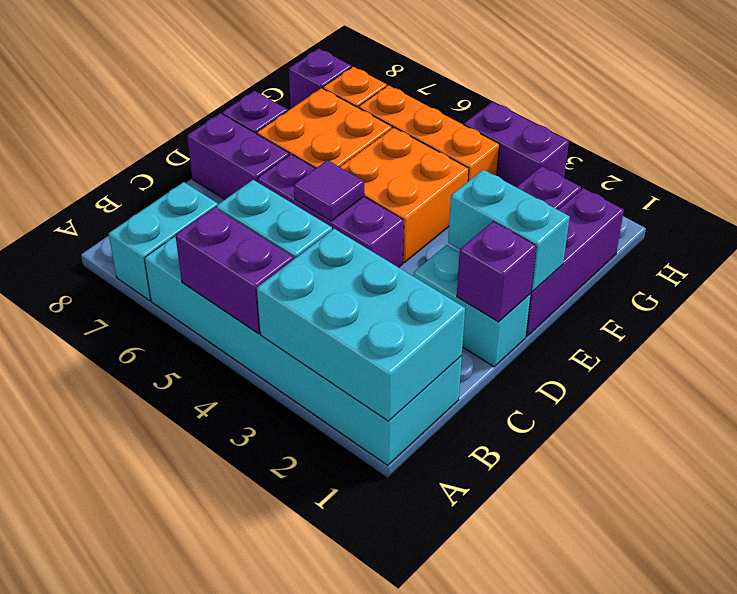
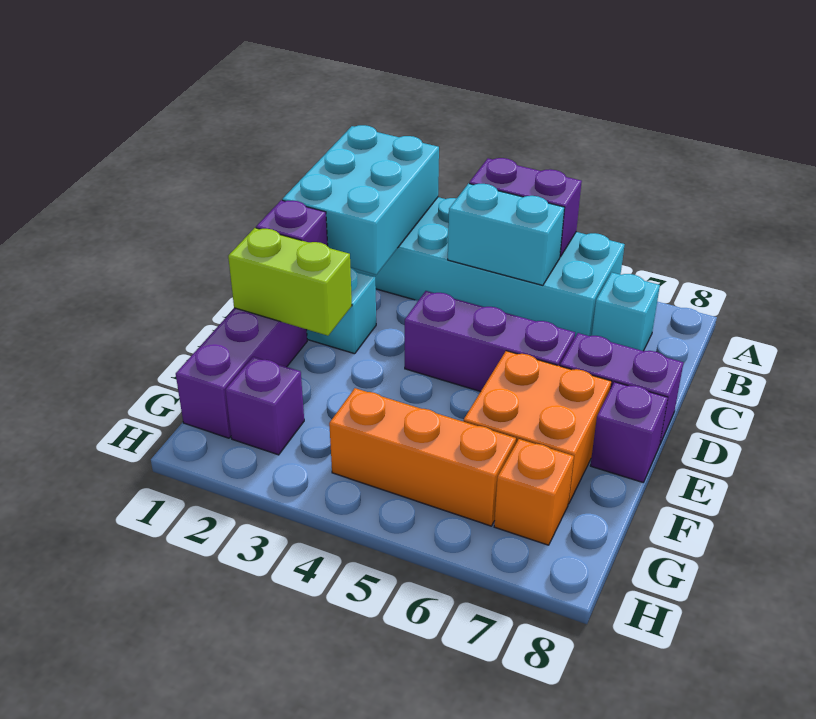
cyan 2x3 brick [257,229,465,421] -> cyan 2x3 brick turned to [282,125,439,275]
cyan 1x2 brick [109,182,218,301] -> cyan 1x1 brick [592,273,660,351]
purple 1x1 tile [294,160,364,221] -> none
cyan 1x2 brick [448,170,570,292] -> lime 1x2 brick [228,228,352,336]
orange 2x2 brick [340,127,469,263] -> none
purple 1x1 brick [289,48,351,108] -> none
purple 1x2 brick [464,102,569,187] -> none

